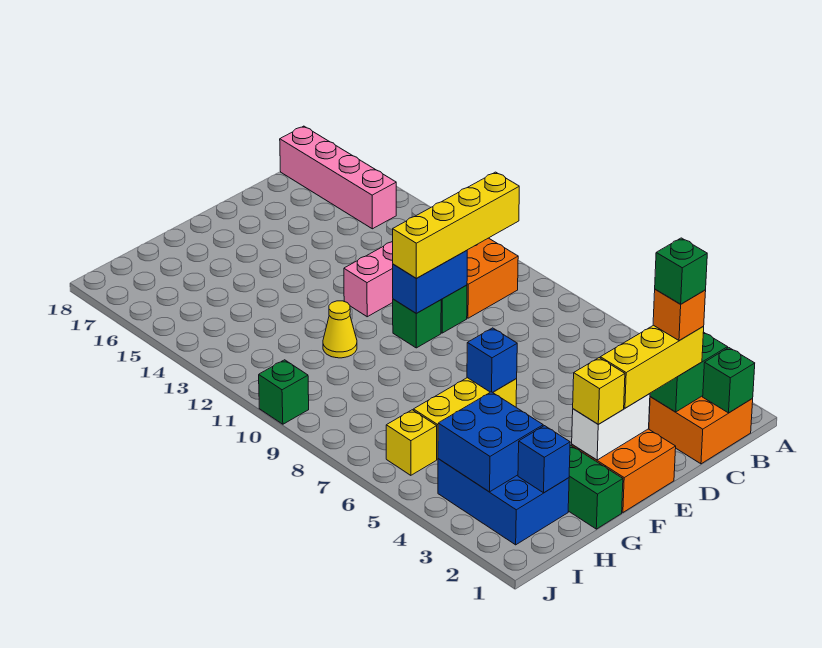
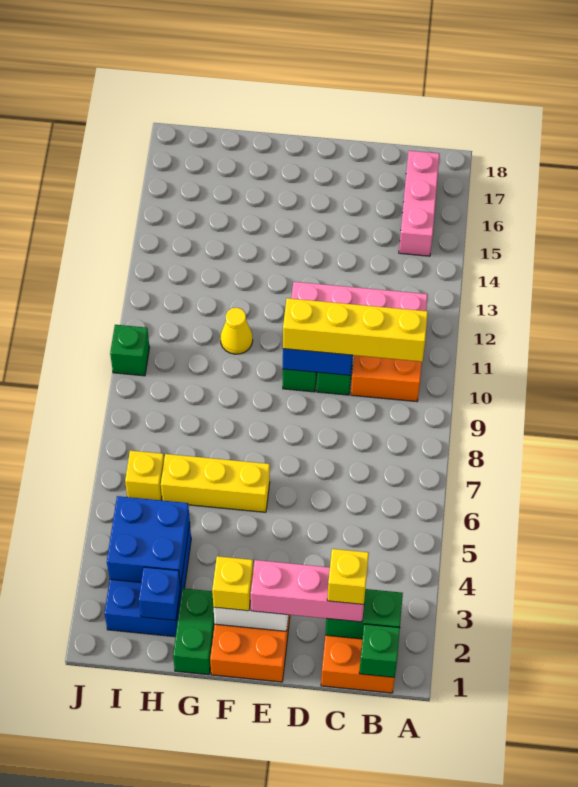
pink 1x4 brick [280,126,396,229] -> pink 1x3 brick [399,151,440,256]
yellow 1x3 brick [600,325,704,408] -> pink 1x3 brick [251,560,364,622]
orange 1x1 brick [653,289,706,340] -> yellow 1x1 brick [327,549,369,605]
green 1x1 brick [655,238,707,304] -> none
blue 1x1 brick [467,328,517,392] -> none

